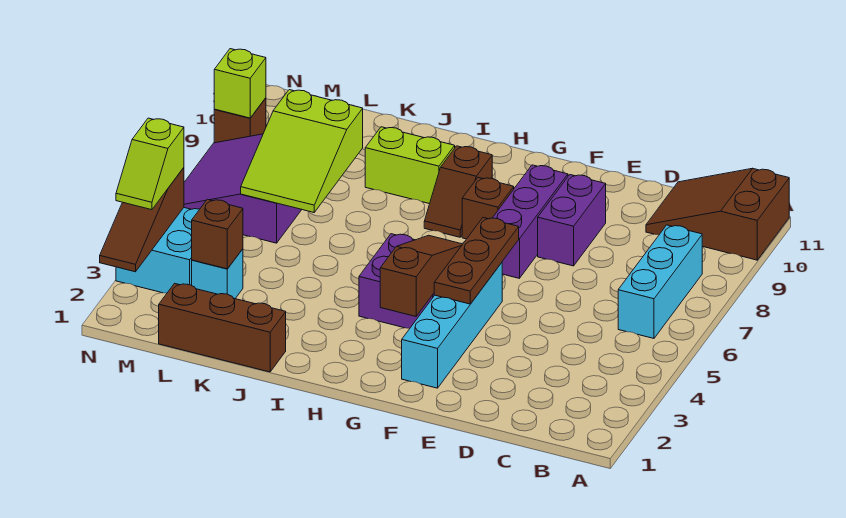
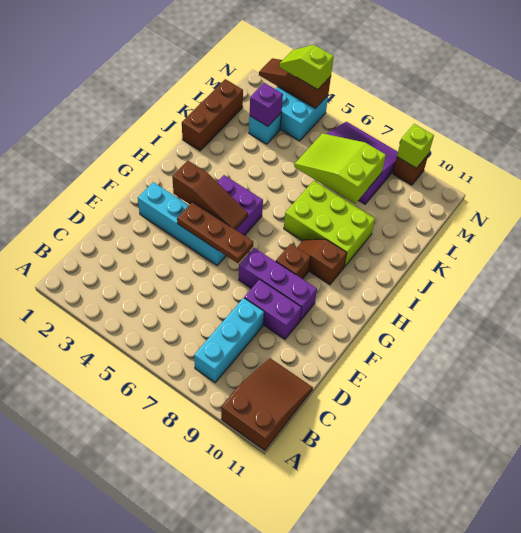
cyan 1x3 brick [618,225,702,338] -> cyan 1x3 brick turned to [194,298,264,383]
lime 1x2 brick [365,127,455,204] -> lime 2x3 brick [284,181,375,267]
brown 1x1 brick [192,199,243,269] -> purple 1x1 brick [250,83,283,127]

